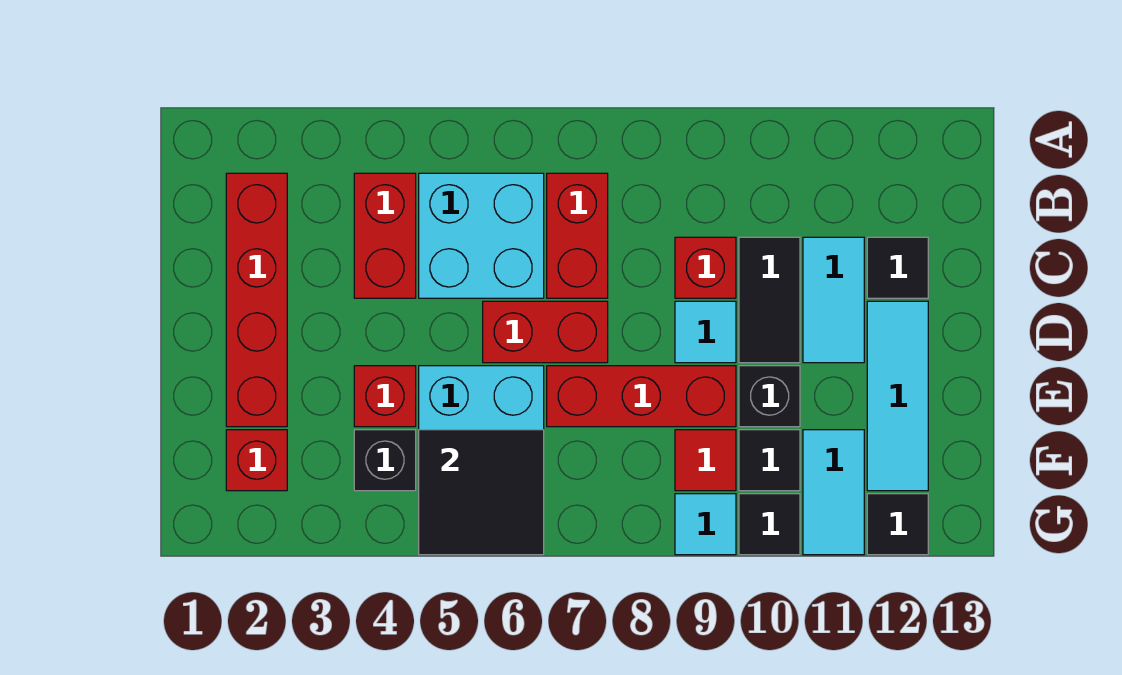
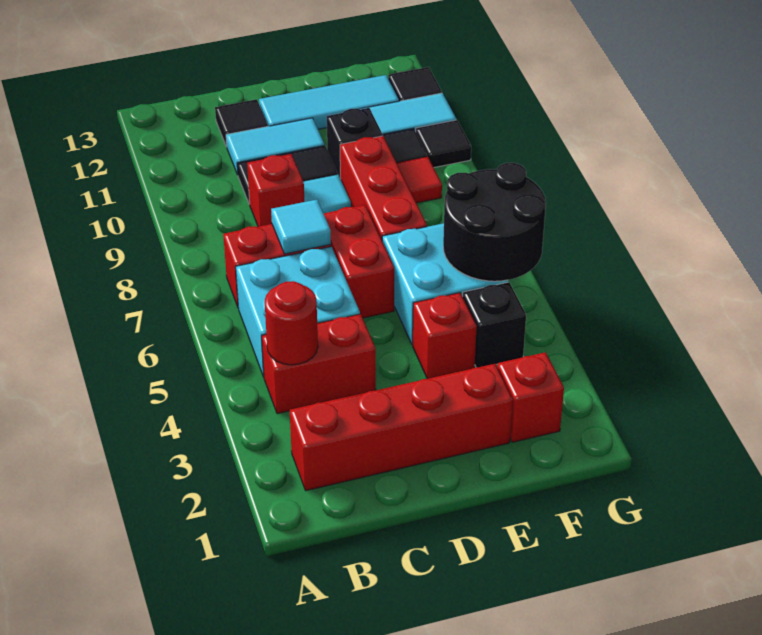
none -> red 1x1 round brick [265,281,318,365]
black 2x2 tile [419,430,544,555] -> black 2x2 round brick [443,163,546,281]
cyan 1x1 tile [675,494,736,555] -> cyan 1x1 tile moved to [271,200,331,254]

